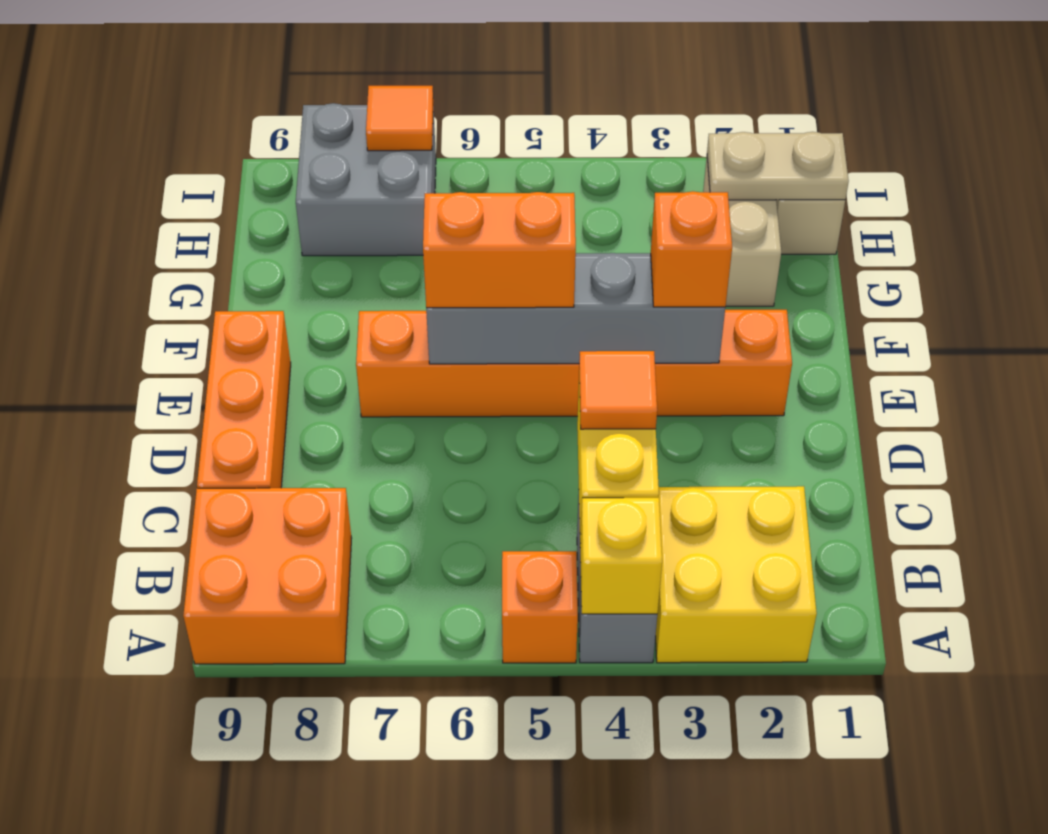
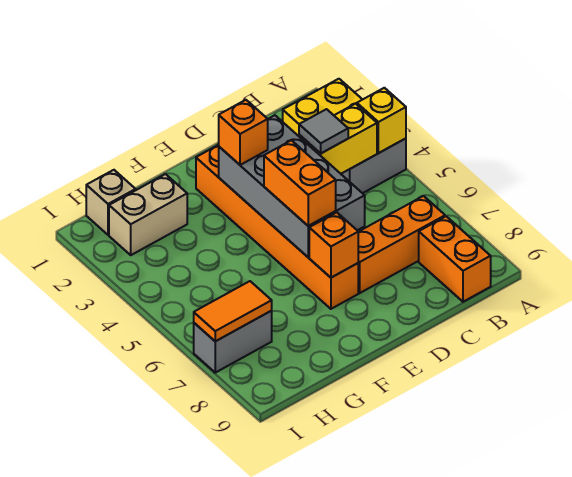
orange 1x1 brick [502,551,578,663] -> orange 1x1 brick moved to [309,212,358,278]
orange 2x2 brick [183,488,352,664] -> orange 1x2 brick [419,216,491,302]
orange 1x1 tile [579,351,657,429] -> grey 1x1 tile [299,109,348,153]
orange 1x3 brick [197,311,291,488] -> orange 1x3 brick moved to [358,196,445,293]
grey 1x4 brick [426,253,725,364] -> grey 2x4 brick [219,115,365,257]
tan 1x2 plate [707,132,849,200] -> none
grey 2x2 brick [296,103,436,256] -> grey 1x2 brick [194,311,272,373]
orange 1x1 tile [366,86,433,151] -> orange 1x2 tile [194,281,272,341]

